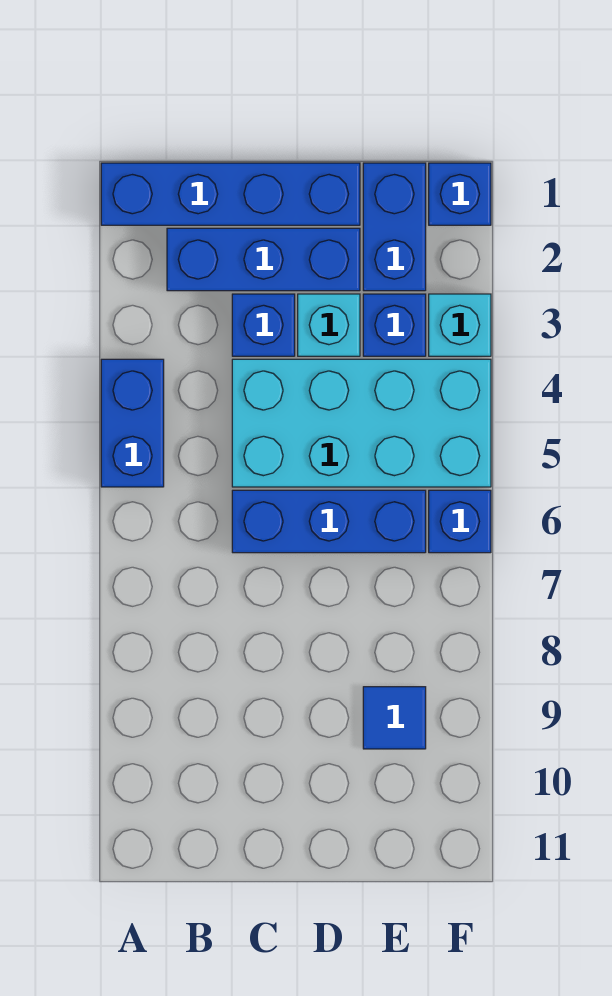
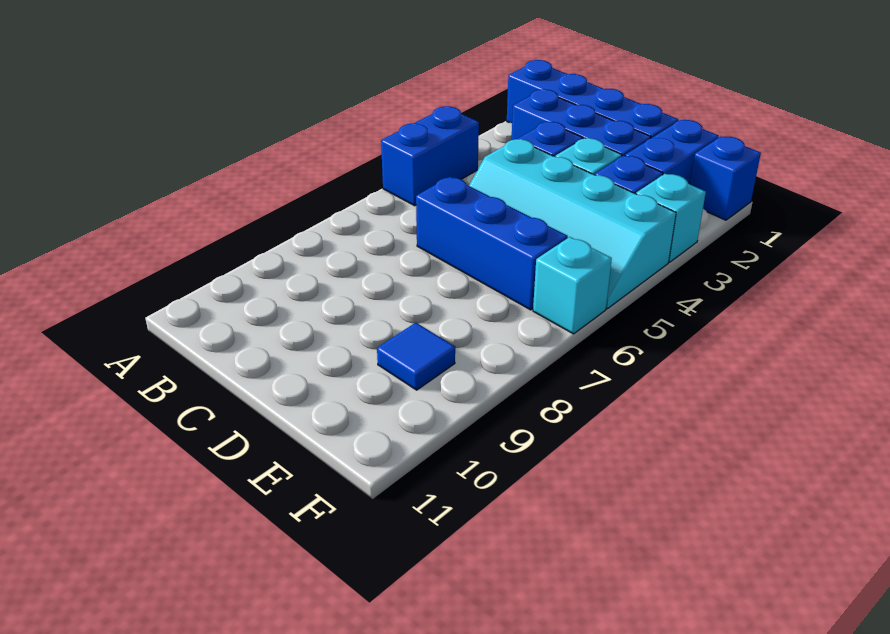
cyan 2x4 brick [232,359,491,487] -> cyan 2x4 slope [469,139,676,309]
blue 1x1 brick [429,490,491,553] -> cyan 1x1 brick [533,237,612,334]

